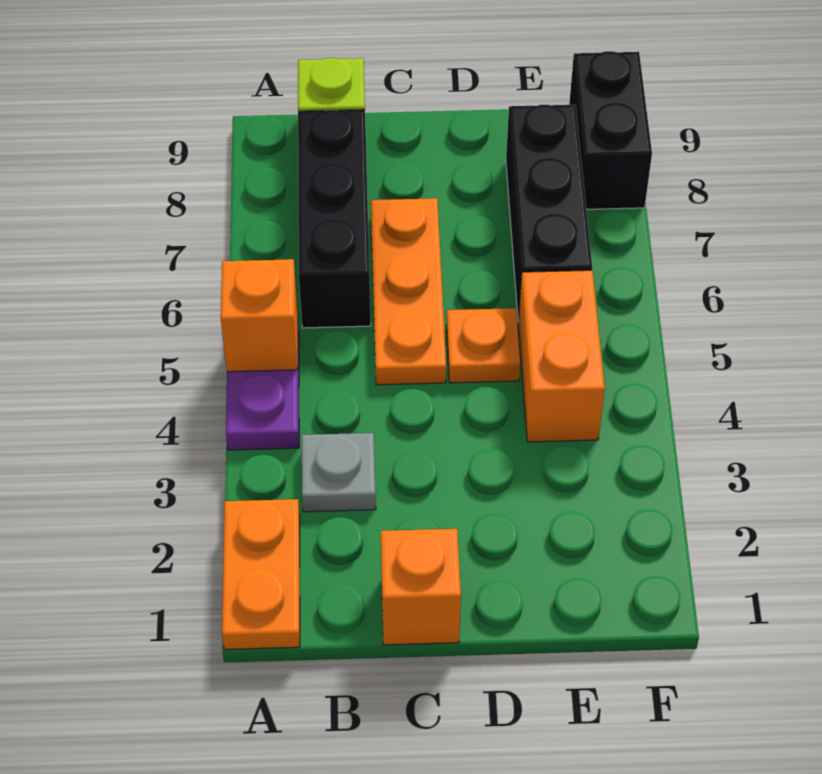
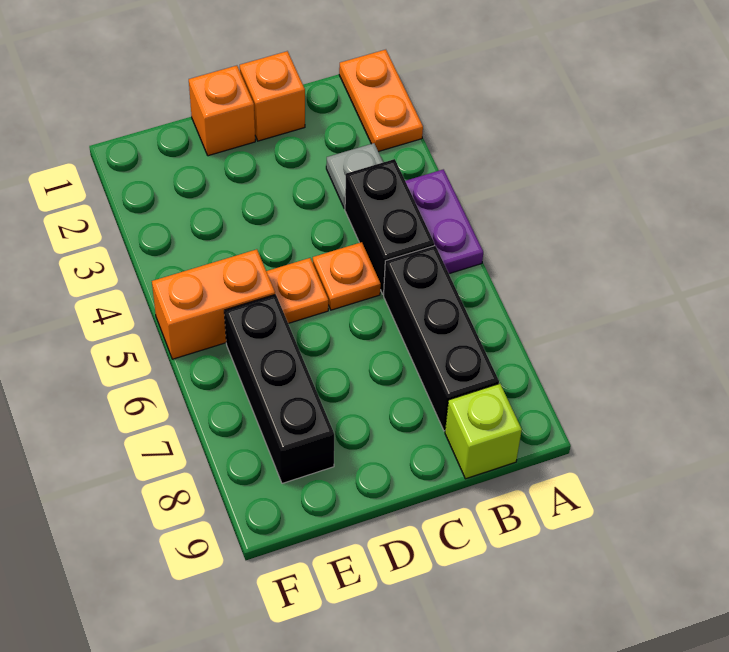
orange 1x1 brick [221,259,298,372] -> orange 1x1 brick moved to [189,66,255,156]
orange 1x3 plate [371,198,446,385] -> orange 1x1 plate [313,242,381,310]
orange 1x2 brick [518,270,605,442] -> orange 1x2 brick turned to [152,249,275,359]
black 1x2 brick [569,51,652,209] -> black 1x2 brick moved to [345,159,434,294]

